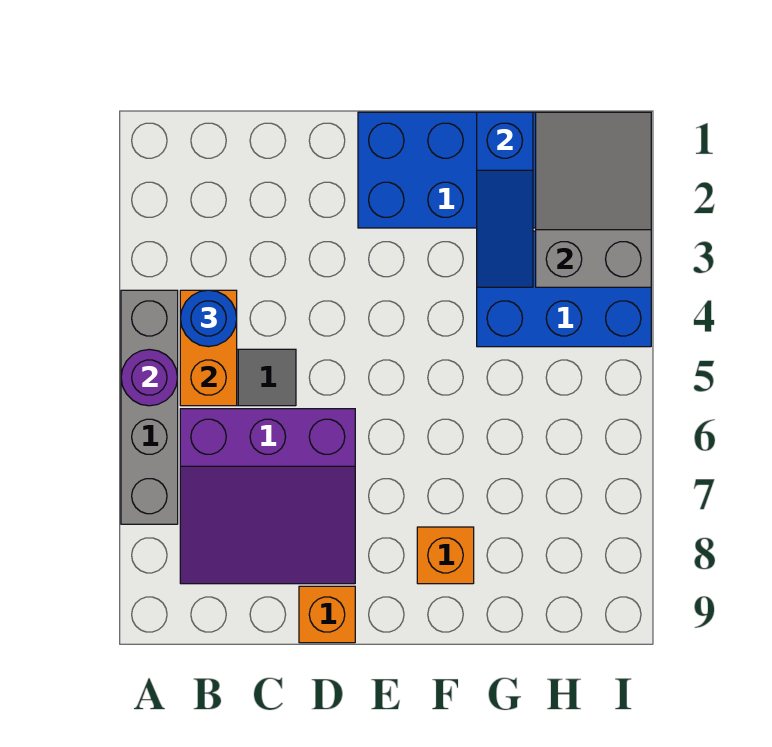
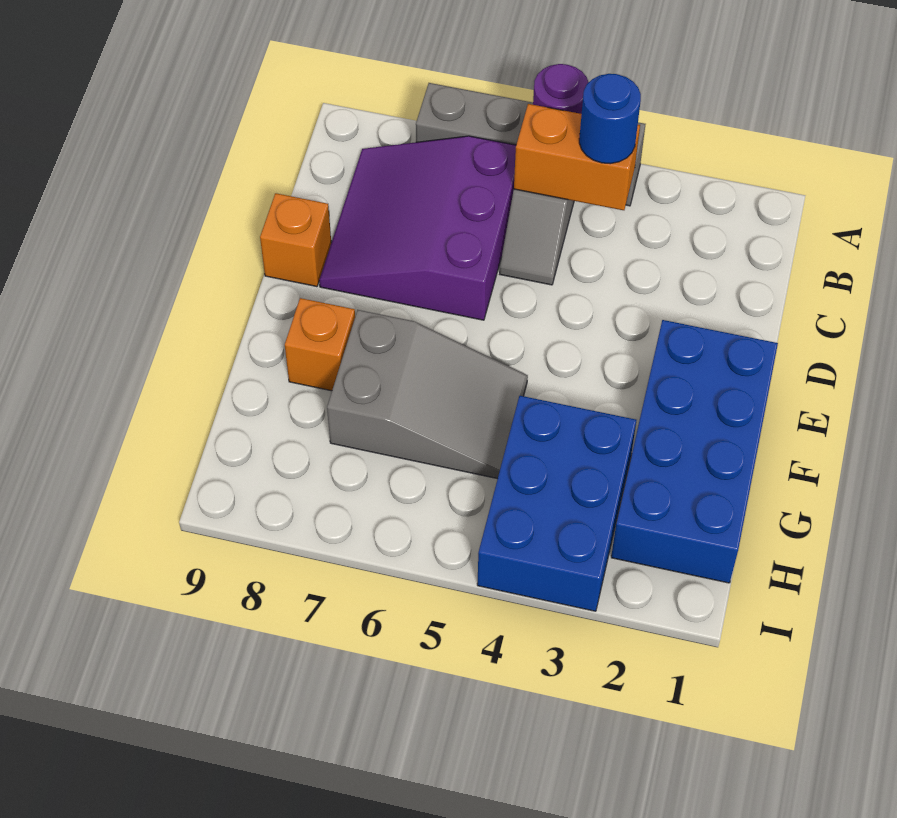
blue 1x3 slope [477,112,533,287] -> none
grey 2x3 slope [536,112,651,287] -> grey 2x3 slope moved to [327,310,528,479]

